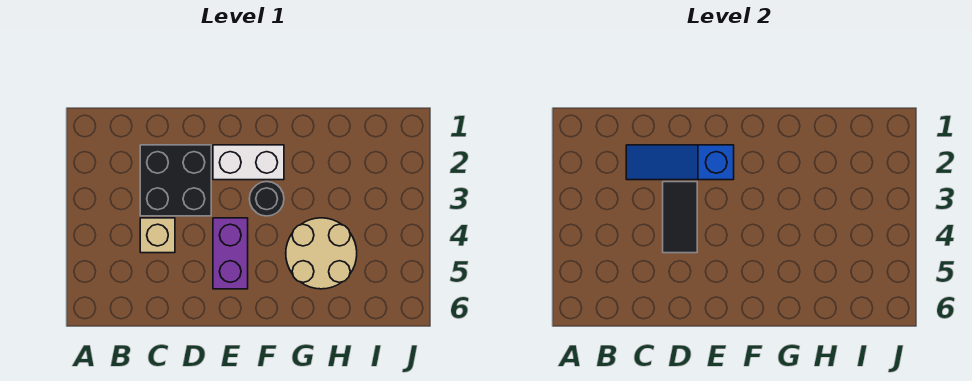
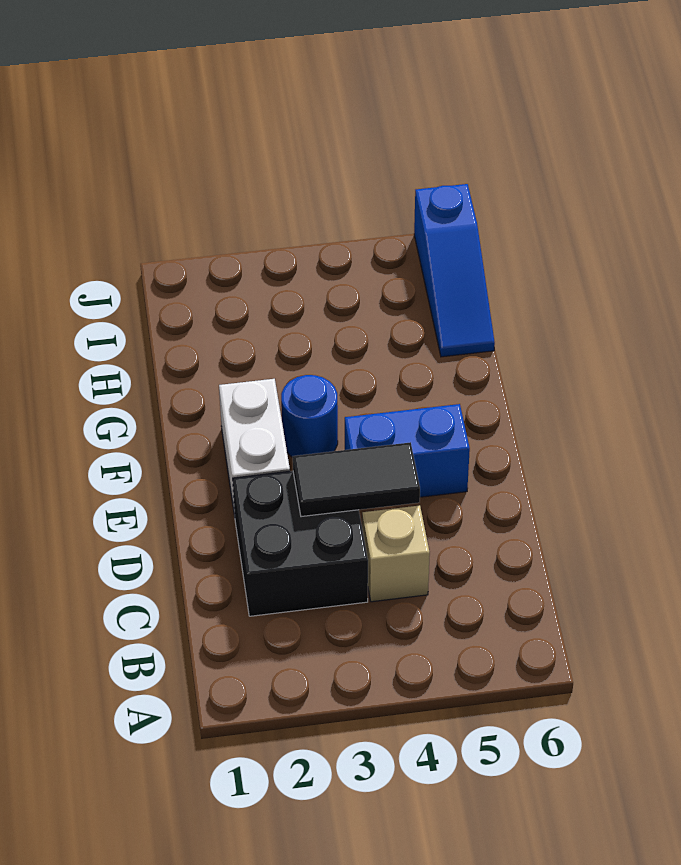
blue 1x3 slope [626,145,734,180] -> blue 1x3 slope moved to [414,184,495,357]
purple 1x2 brick [213,218,248,289] -> blue 1x2 brick [345,404,470,497]
black 1x1 round brick [249,182,284,216] -> blue 1x1 round brick [281,375,338,457]
tan 2x2 round brick [286,218,357,289] -> none

